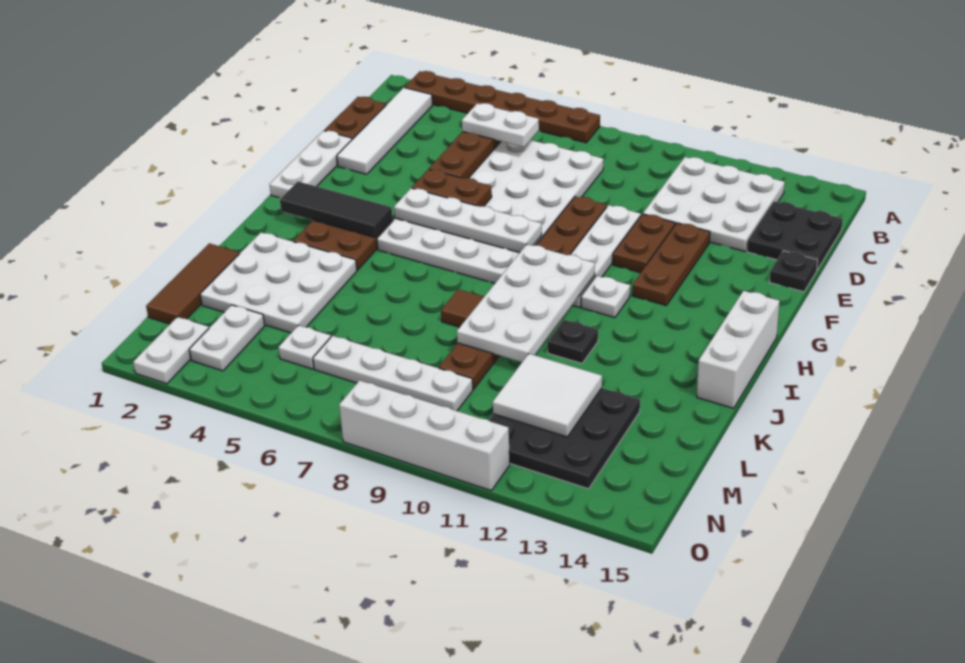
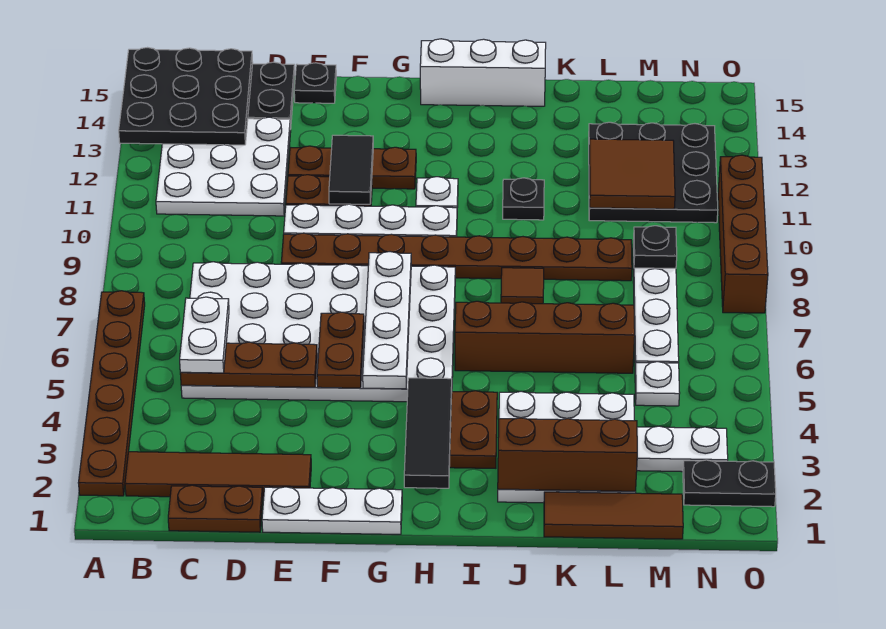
none -> black 3x3 plate [119,48,253,145]
white 1x4 tile [337,88,433,174] -> brown 1x4 tile [125,452,311,498]
none -> black 1x2 tile [329,135,373,204]
white 2x4 plate [457,244,595,362] -> none
none -> brown 1x4 brick [455,301,635,373]
none -> brown 1x3 brick [498,418,637,491]
white 2x2 tile [493,354,602,437] -> brown 2x2 tile [589,139,675,209]
none -> black 1x1 plate [634,226,677,269]
white 1x2 plate [133,317,209,384] -> black 1x2 plate [683,460,776,507]
white 1x4 brick [339,380,510,490] -> brown 1x4 brick [718,155,768,313]

